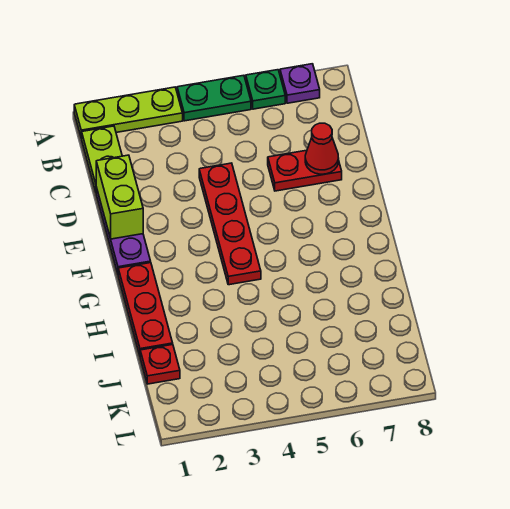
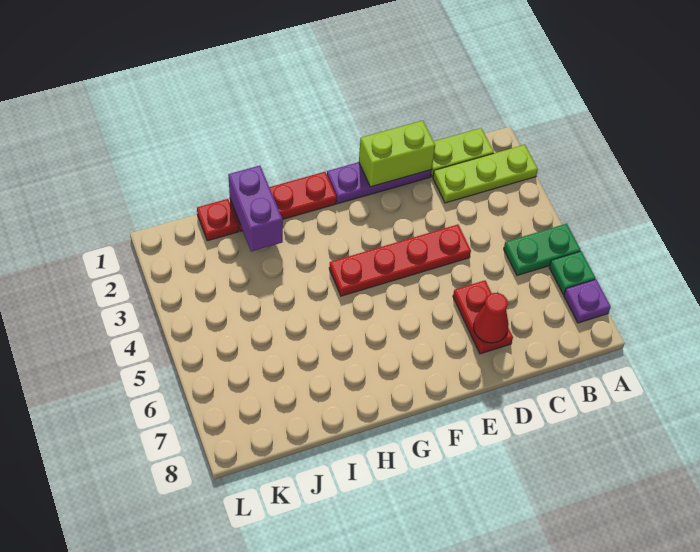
lime 1x3 plate [74,87,183,138] -> lime 1x3 plate turned to [433,145,538,203]
green 1x2 plate [177,75,251,121] -> green 1x2 plate turned to [504,224,581,275]
none -> purple 1x2 brick [228,166,283,251]

